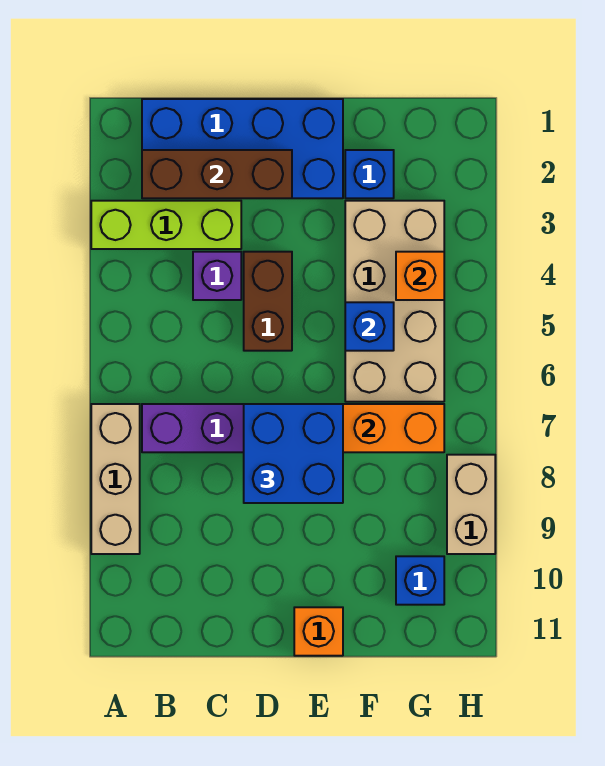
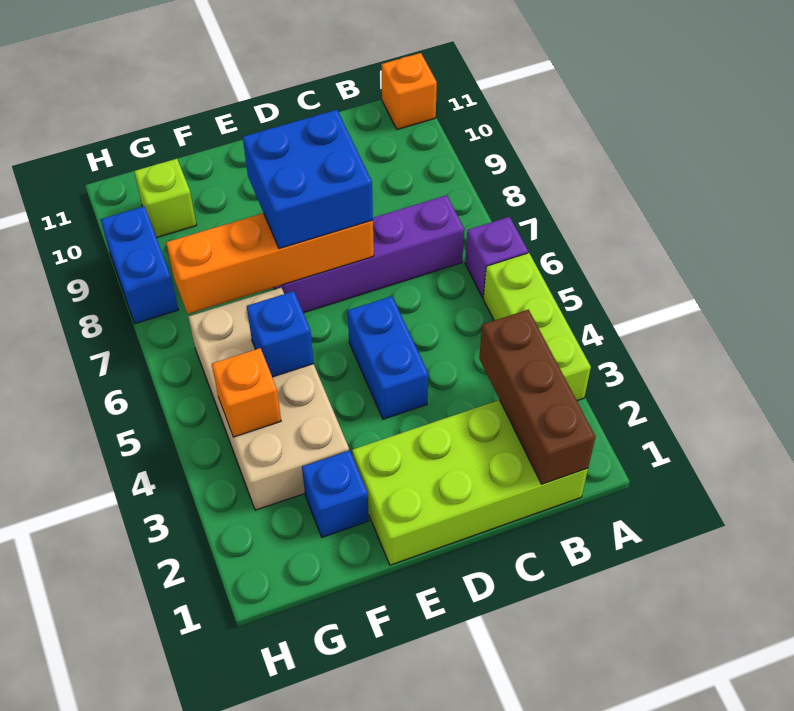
lime 1x3 brick [91,201,241,249] -> lime 1x3 brick turned to [483,253,591,401]
tan 1x3 brick [91,404,140,554] -> none
blue 2x4 brick [142,99,343,198] -> lime 2x4 brick [352,400,588,565]
brown 1x3 brick [142,150,292,198] -> brown 1x3 brick turned to [479,310,595,484]
purple 1x1 brick [193,252,241,300] -> purple 1x1 brick moved to [465,217,528,298]
brown 1x2 brick [244,252,292,351] -> blue 1x2 brick [348,296,428,419]
orange 1x1 brick [294,607,343,656] -> orange 1x1 brick moved to [381,53,437,129]
blue 1x1 brick [396,556,444,605] -> lime 1x1 brick [134,159,196,238]
tan 1x2 brick [447,455,495,554] -> blue 1x2 brick [100,206,178,324]

